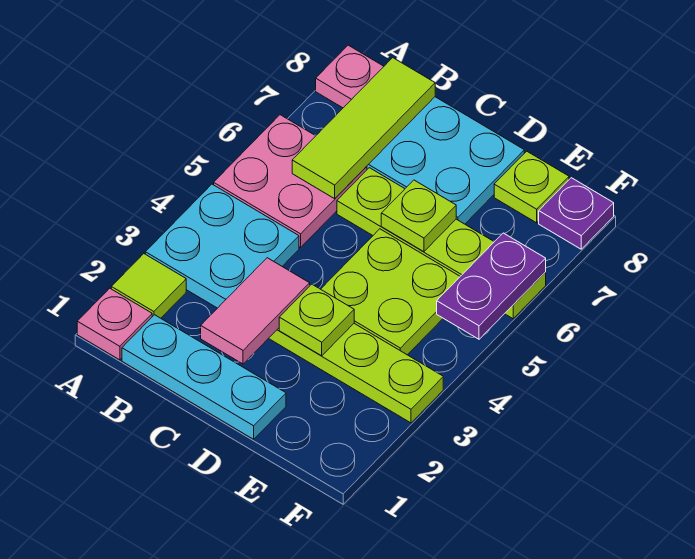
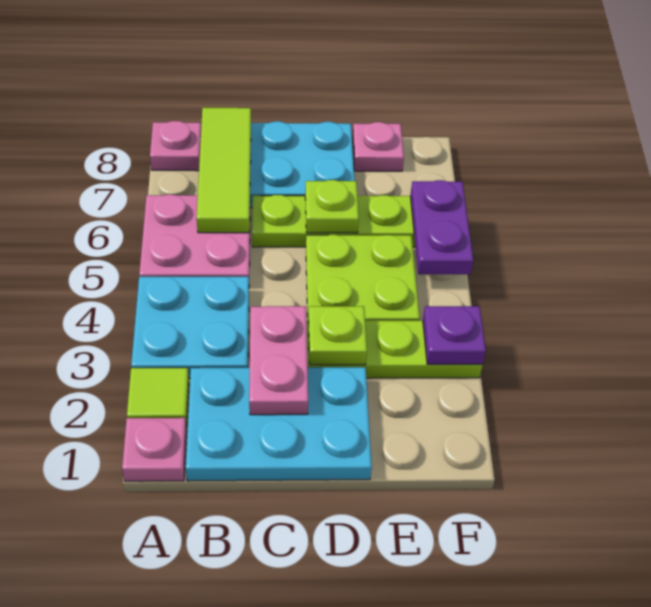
cyan 1x3 plate [122,315,286,439] -> cyan 2x3 plate [186,367,372,481]
pink 1x2 tile [201,258,310,364] -> pink 1x2 plate [249,306,308,415]
lime 1x1 plate [494,151,569,223] -> pink 1x1 plate [352,122,404,171]
purple 1x1 plate [539,178,614,249] -> purple 1x1 plate moved to [423,306,486,364]

